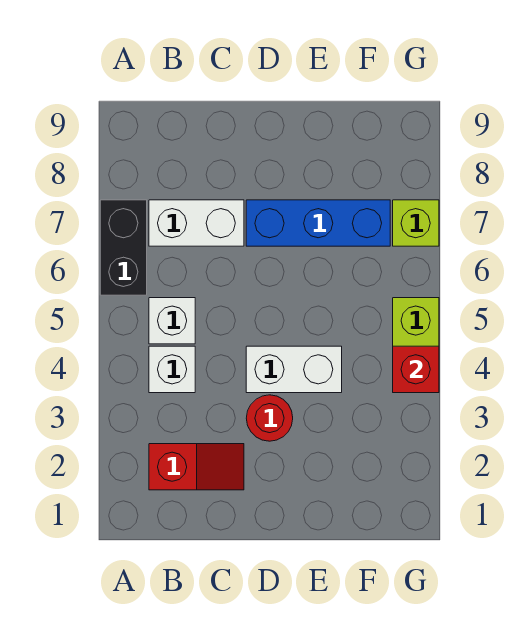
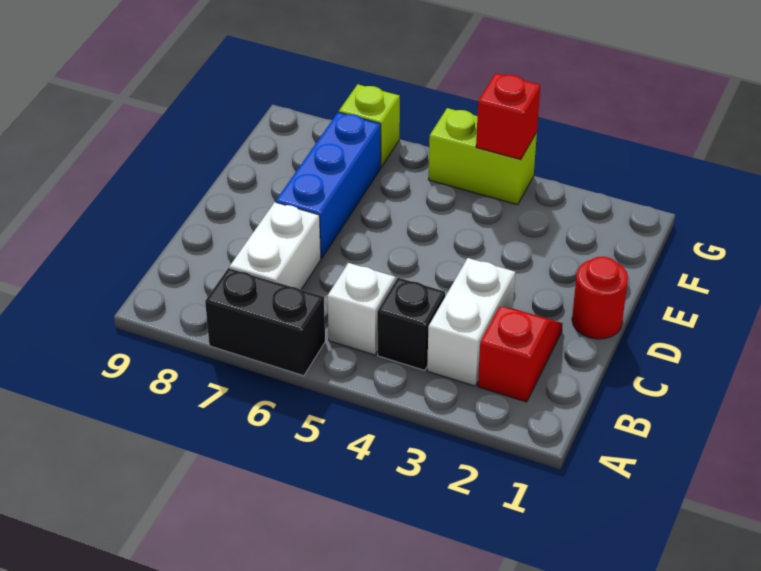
white 1x1 brick [149,346,195,393] -> black 1x1 brick [377,278,445,370]
red 1x1 round brick [246,395,293,441] -> red 1x1 round brick moved to [572,257,628,339]
white 1x2 brick [246,346,342,393] -> white 1x2 brick moved to [427,258,515,386]

